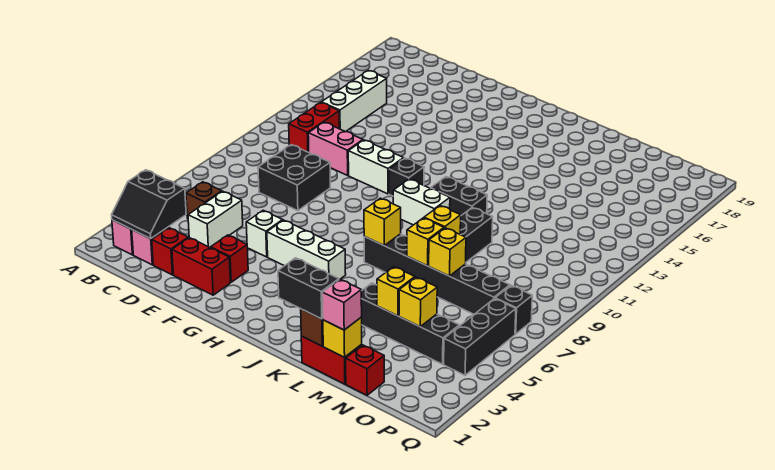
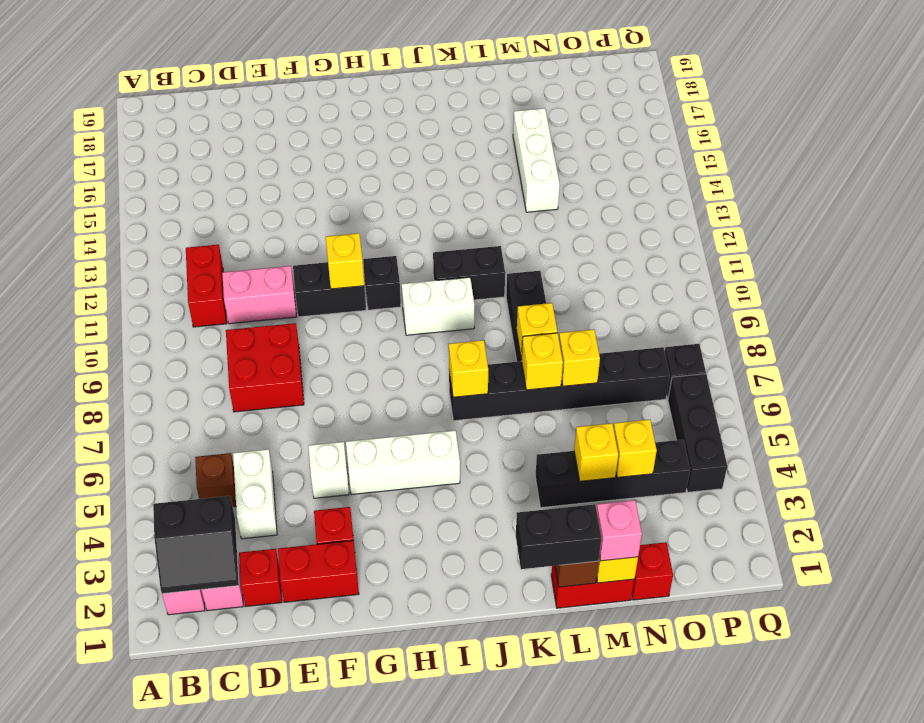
white 1x3 brick [321,71,387,132] -> white 1x3 brick moved to [513,108,560,212]
black 2x2 brick [258,145,330,211] -> red 2x2 brick [226,323,304,412]
white 1x2 brick [348,140,404,194] -> black 1x2 brick [293,262,366,317]
none -> yellow 1x1 brick [326,233,364,289]

